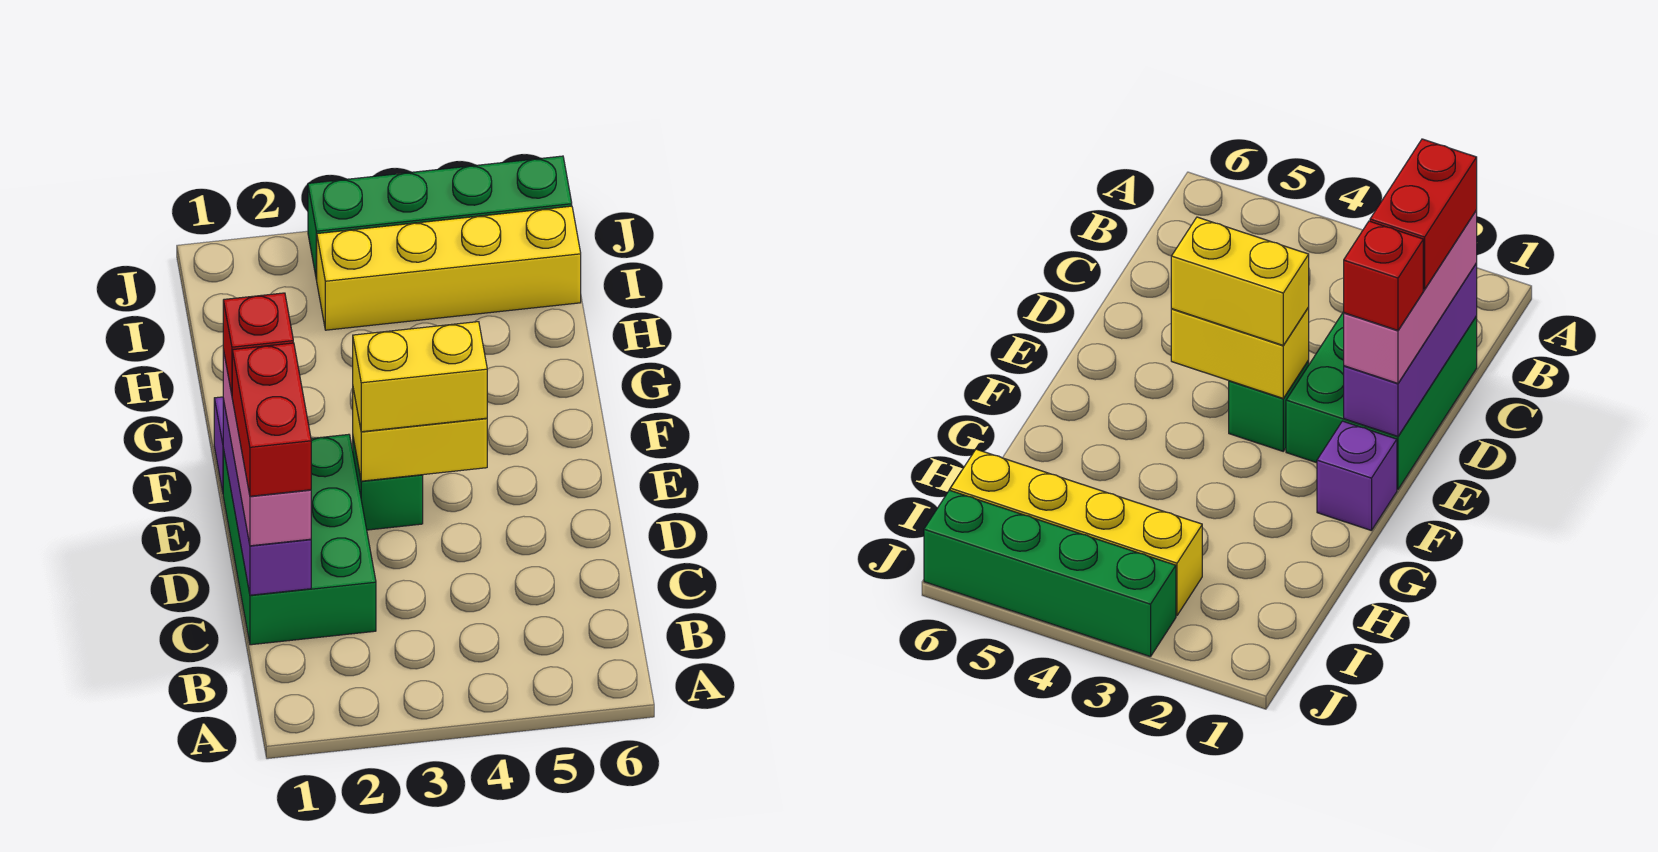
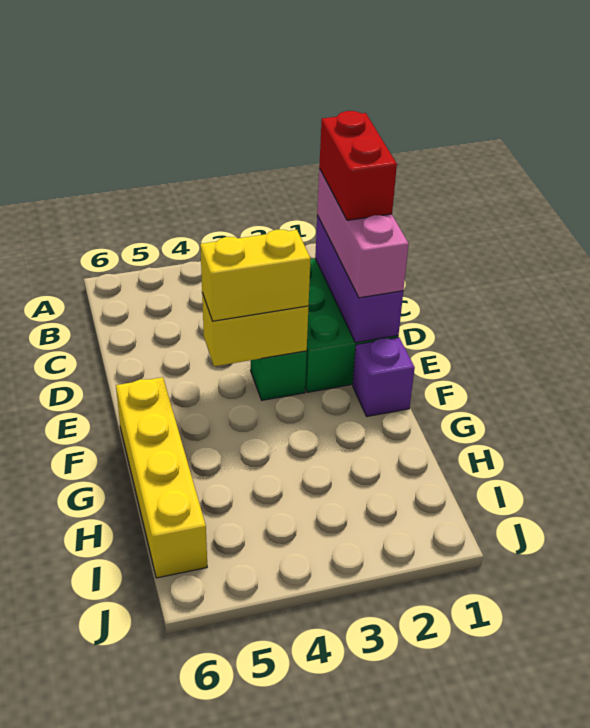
red 1x1 brick [223,293,293,394] -> none
yellow 1x4 brick [317,206,581,330] -> yellow 1x4 brick turned to [116,377,207,578]
green 1x4 brick [308,156,572,280] -> none

